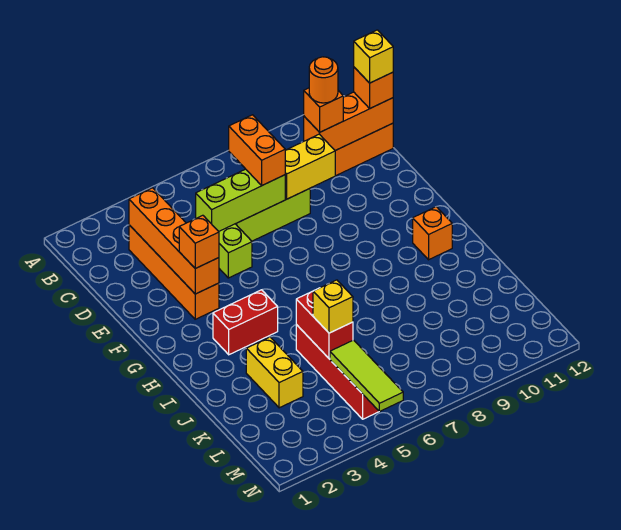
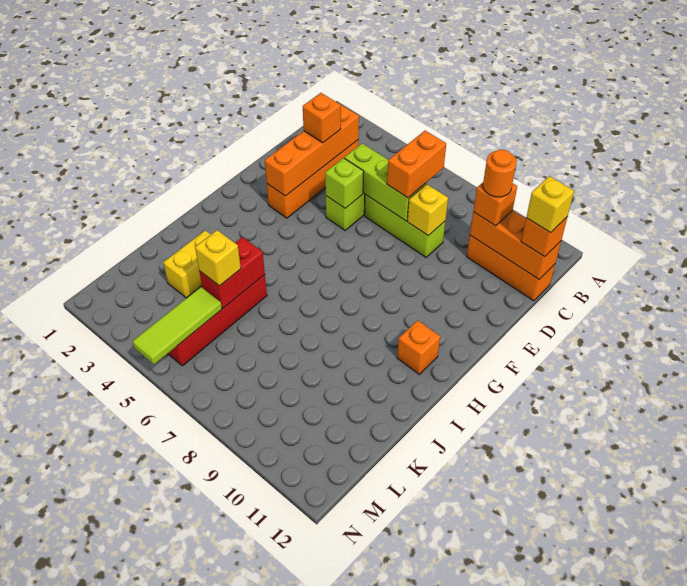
yellow 1x2 brick [285,134,335,199] -> yellow 1x1 brick [407,184,448,236]
none -> lime 1x1 brick [325,158,364,208]
orange 1x1 brick [179,215,219,268] -> orange 1x1 brick moved to [303,93,341,143]
red 1x2 brick [213,290,278,355] -> none

